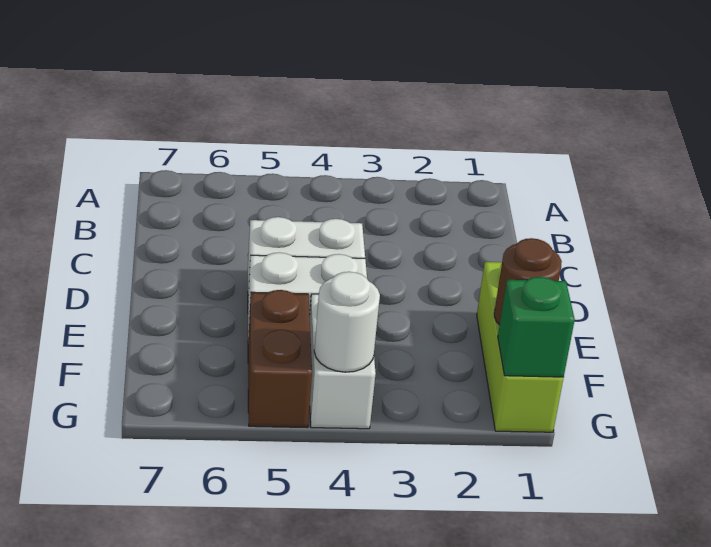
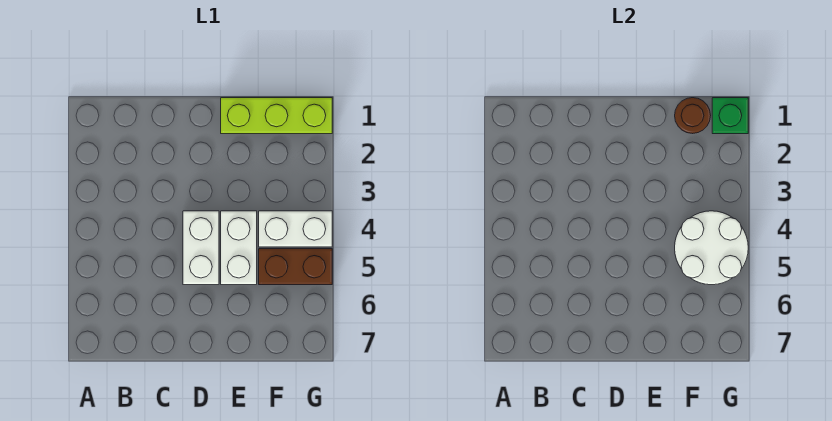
white 1x1 round brick [314,272,380,372] -> white 2x2 round brick [675,211,748,285]

